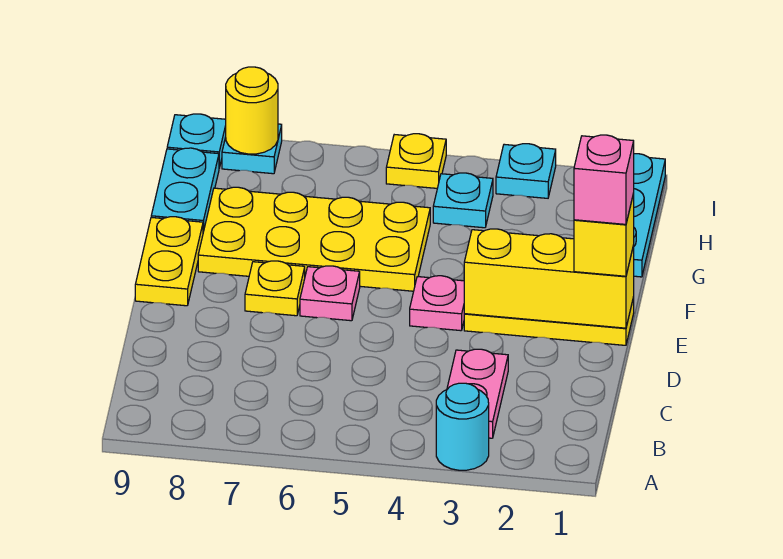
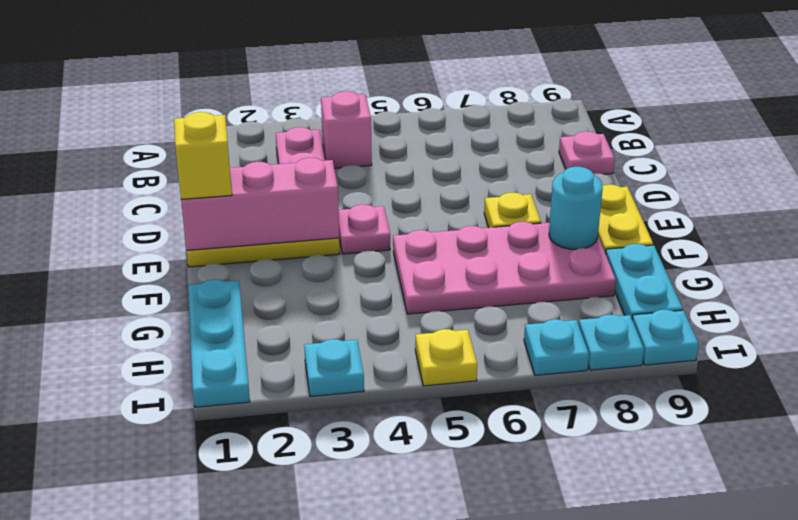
cyan 1x1 round brick [436,383,489,470] -> cyan 1x1 round brick moved to [549,167,603,249]
yellow 1x3 brick [464,229,634,328] -> pink 1x3 brick [181,158,339,251]
pink 1x1 brick [574,135,634,224] -> pink 1x1 brick moved to [321,91,372,168]
pink 1x1 plate [300,266,360,321] -> pink 1x1 plate moved to [559,131,615,174]
yellow 2x4 plate [198,187,430,291] -> pink 2x4 plate [393,222,616,314]
cyan 1x1 plate [433,173,493,228] -> cyan 1x1 plate moved to [524,319,589,375]
yellow 1x1 round brick [226,67,278,154] -> none

